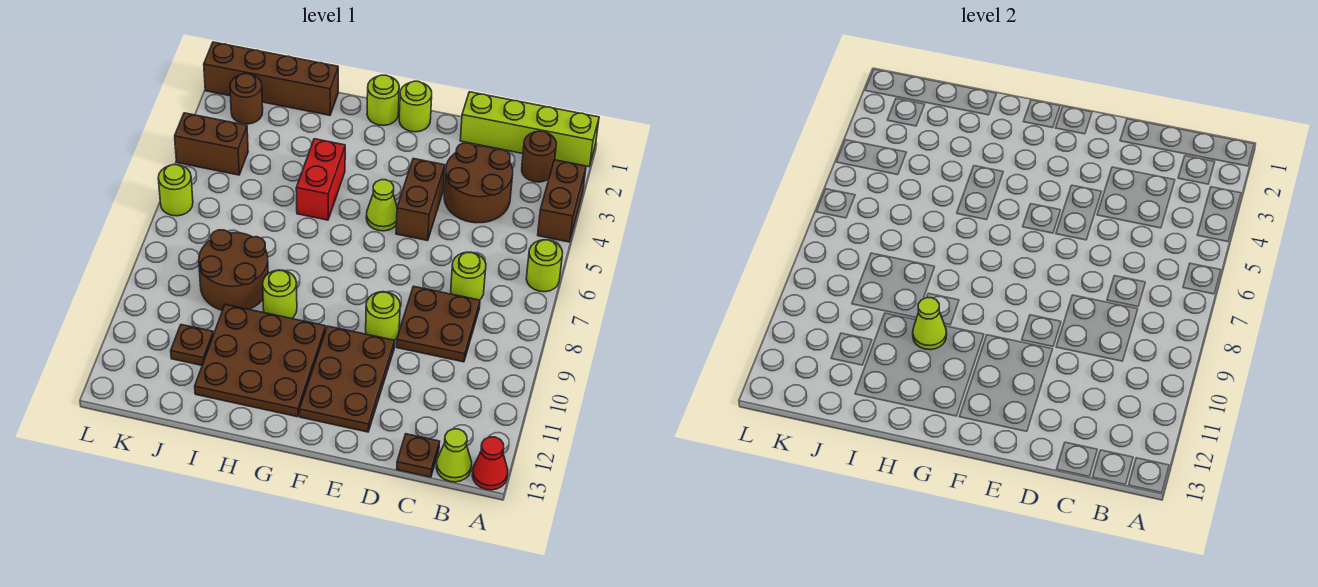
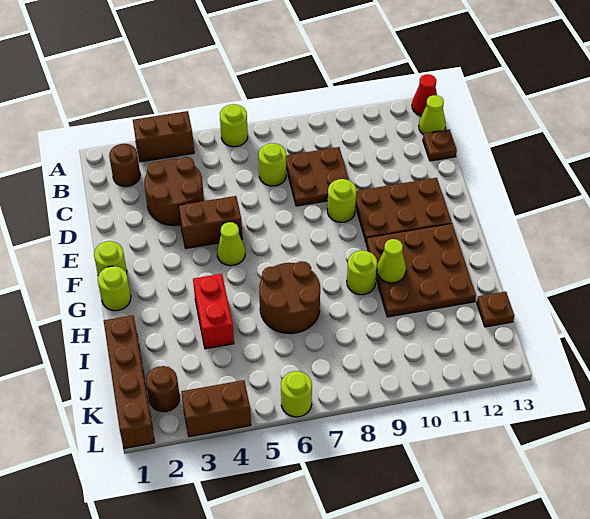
lime 1x4 brick [460,92,599,167] -> none
red 1x2 brick [296,139,345,220] -> red 1x2 brick turned to [193,274,234,349]
brown 2x2 round brick [199,230,268,310] -> brown 2x2 round brick moved to [259,261,320,334]
brown 1x1 plate [171,325,213,365] -> brown 1x1 plate moved to [477,292,514,327]
brown 1x2 brick [175,113,248,175] -> brown 1x2 brick turned to [181,380,251,437]

